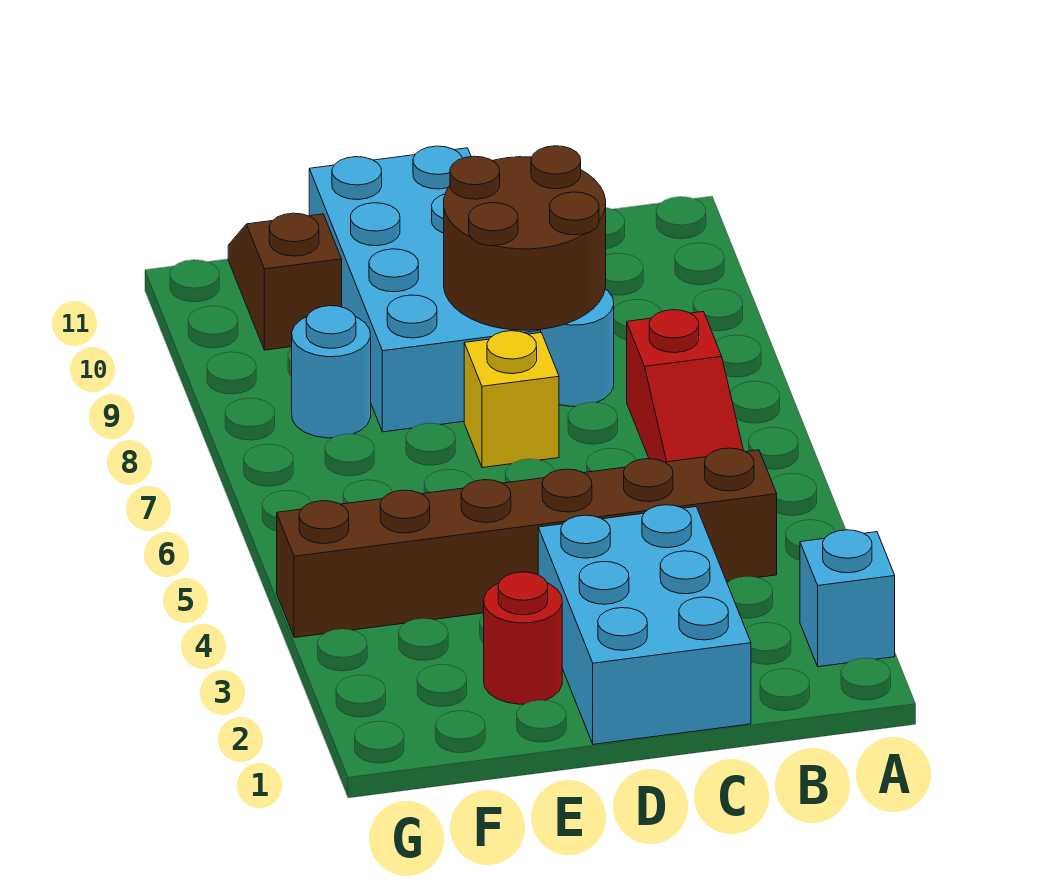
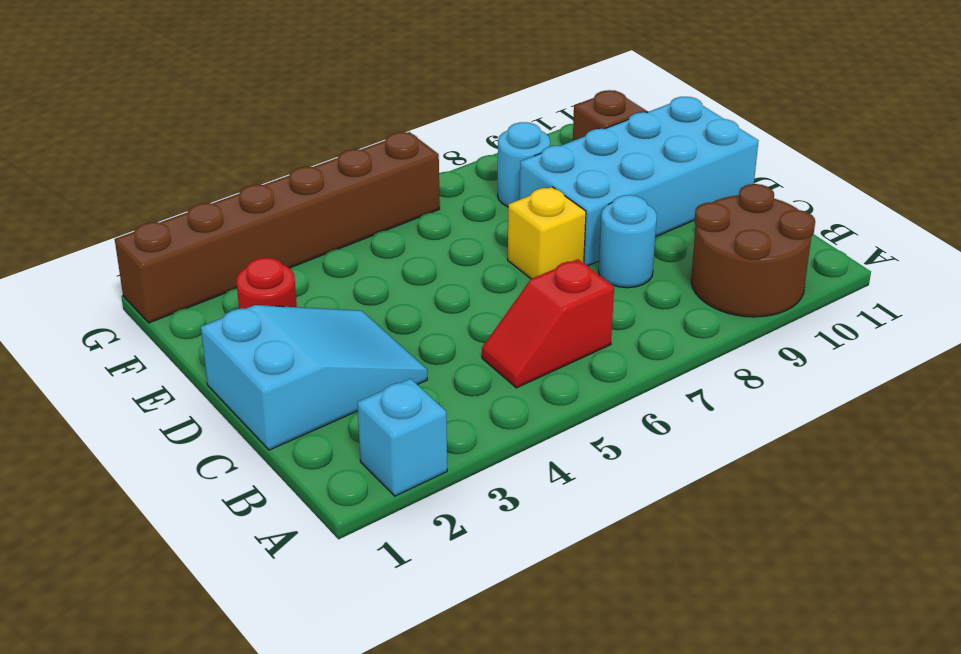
brown 1x6 brick [277,448,777,638] -> brown 1x6 brick turned to [115,132,440,323]
red 1x3 slope [627,310,743,462] -> red 1x2 slope [482,259,614,388]
cyan 2x3 brick [538,505,751,744] -> cyan 2x3 slope [201,305,427,450]
brown 2x2 round brick [444,146,606,330] -> brown 2x2 round brick moved to [691,184,815,317]

